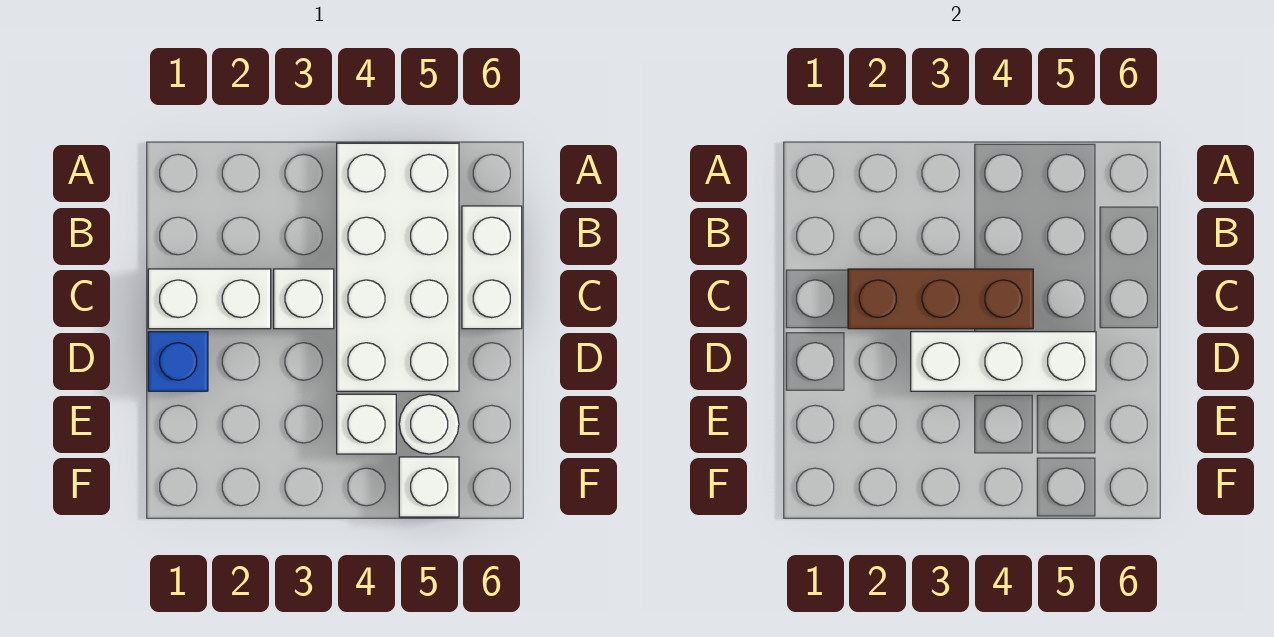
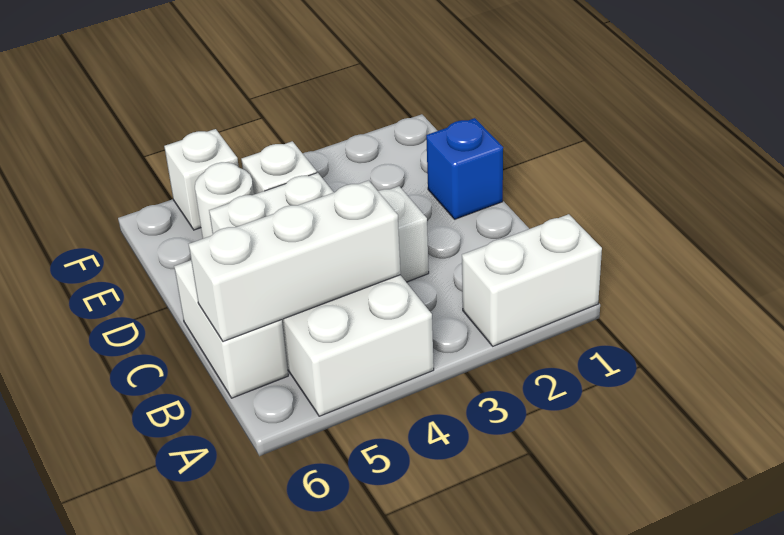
white 1x2 brick [148,269,271,329] -> white 1x2 brick moved to [462,214,602,346]
brown 1x3 brick [848,269,1033,329] -> none
white 1x3 brick [911,332,1096,391] -> white 1x3 brick moved to [189,180,401,342]

